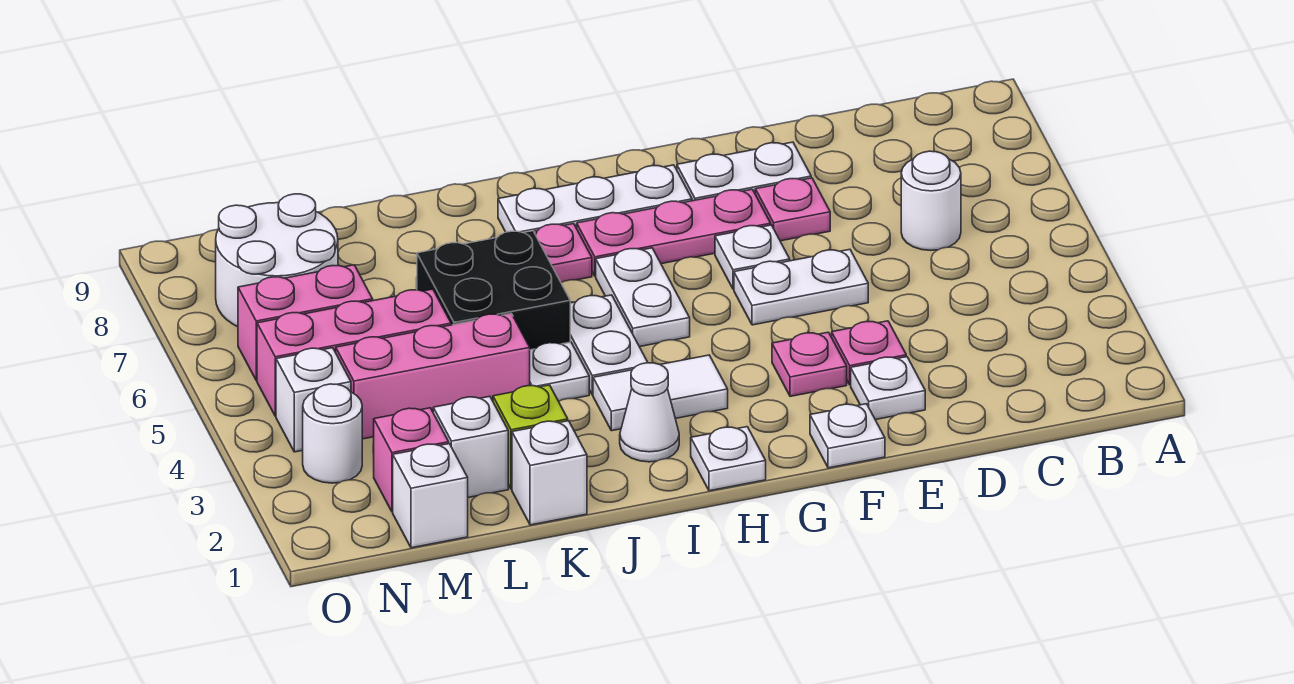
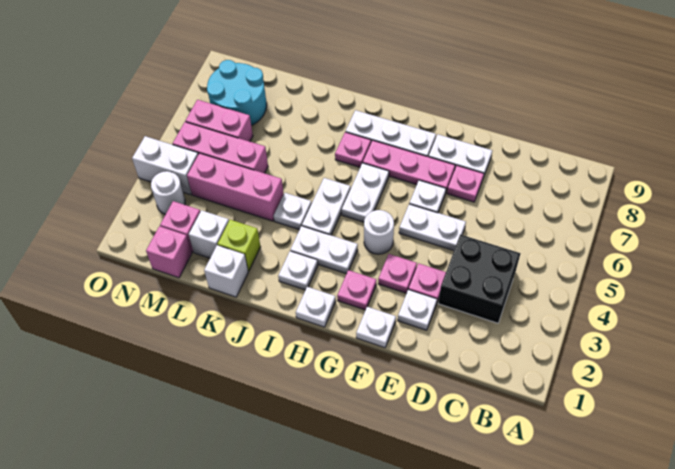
white 1x1 round brick [901,151,961,250] -> white 1x1 round brick moved to [364,210,394,254]
none -> pink 1x1 plate [337,270,376,310]
white 1x2 tile [593,355,728,431] -> white 1x2 plate [290,226,358,274]
white 1x1 cone [620,363,679,462] -> white 1x1 plate [278,251,318,290]
black 2x2 brick [417,231,570,350] -> black 2x2 brick moved to [438,234,521,323]
white 1x1 brick [393,444,468,548] -> pink 1x1 brick [146,226,192,278]
white 2x2 round brick [216,194,338,327] -> cyan 2x2 round brick [207,60,267,125]
white 1x1 brick [276,348,351,452] -> white 1x2 brick [132,136,198,195]

